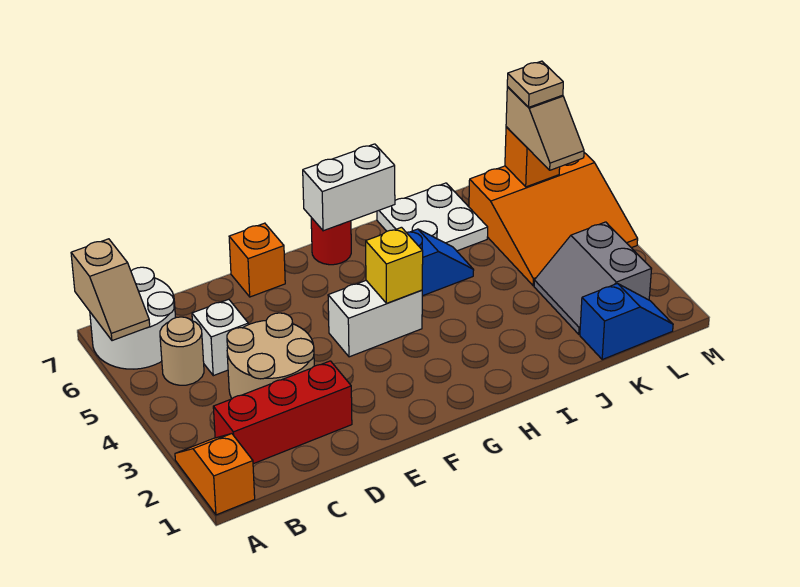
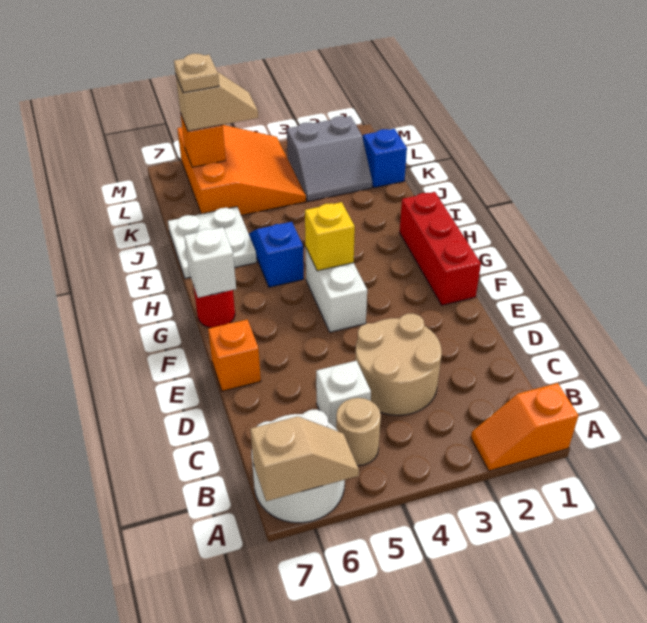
red 1x3 brick [213,361,352,464] -> red 1x3 brick moved to [399,192,481,305]
white 1x2 brick [303,144,395,231] -> white 1x1 brick [184,227,236,298]

